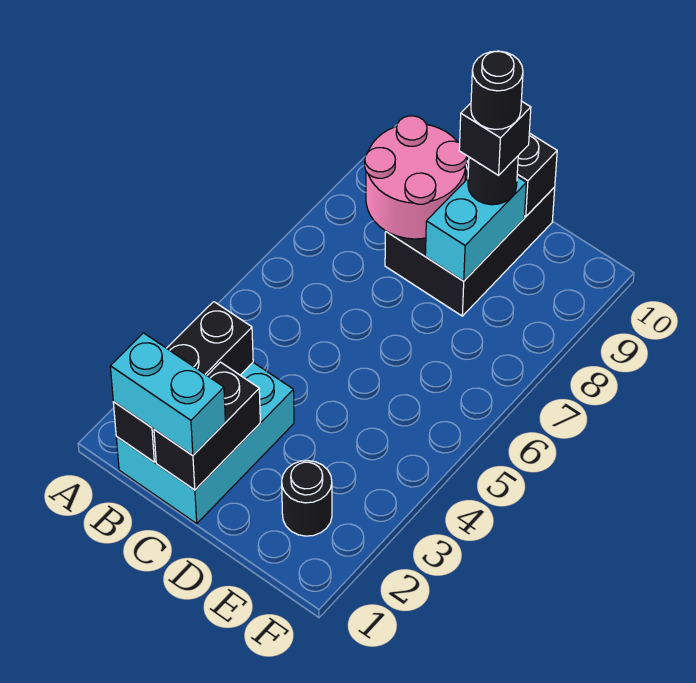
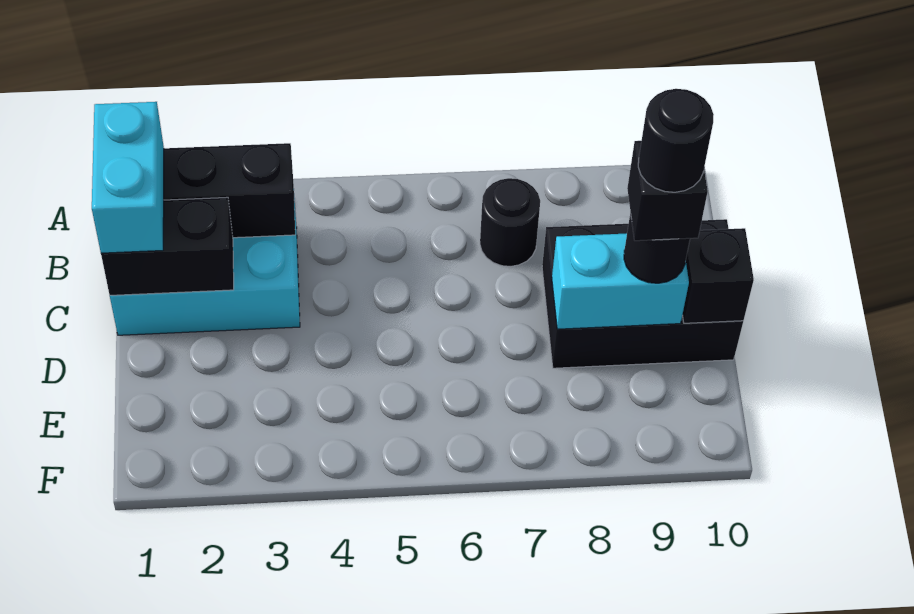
pink 2x2 round brick [365,116,467,239] -> none
black 1x1 round brick [282,461,332,536] -> black 1x1 round brick moved to [480,178,540,267]

